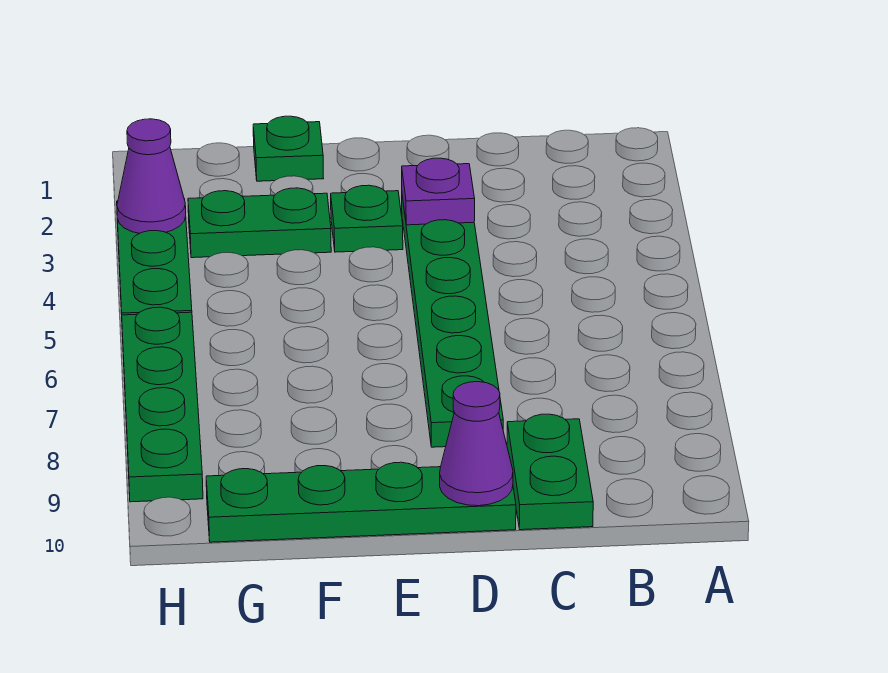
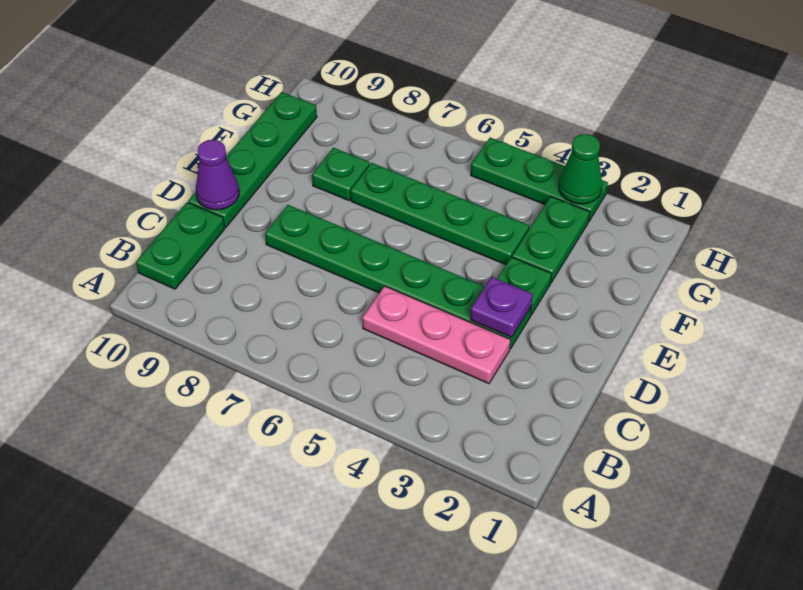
none -> pink 1x3 plate [362,286,511,384]
green 1x2 plate [507,414,593,530] -> green 1x2 plate turned to [136,202,225,289]
green 1x1 plate [253,116,324,181] -> green 1x1 plate moved to [312,148,370,201]
purple 1x1 cone [117,119,186,233] -> green 1x1 cone [559,134,602,204]
green 1x4 plate [122,307,203,502] -> green 1x4 plate moved to [351,163,529,265]

